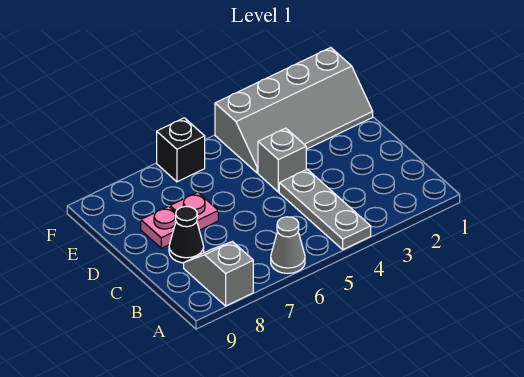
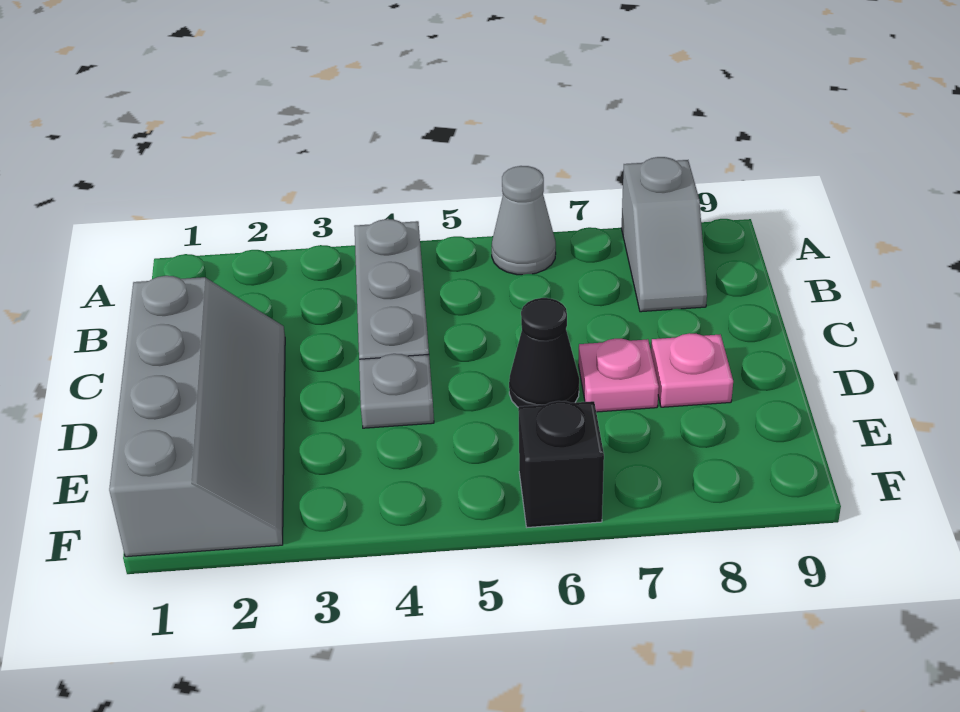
black 1x1 cone [169,206,204,263] -> black 1x1 cone moved to [509,298,579,407]
grey 1x1 brick [258,128,306,192] -> grey 1x1 plate [359,354,434,428]
grey 2x4 slope [215,48,373,173] -> grey 2x4 slope turned to [109,276,285,557]

